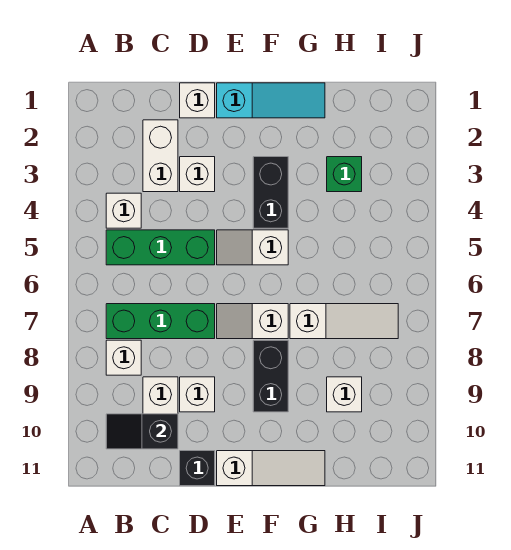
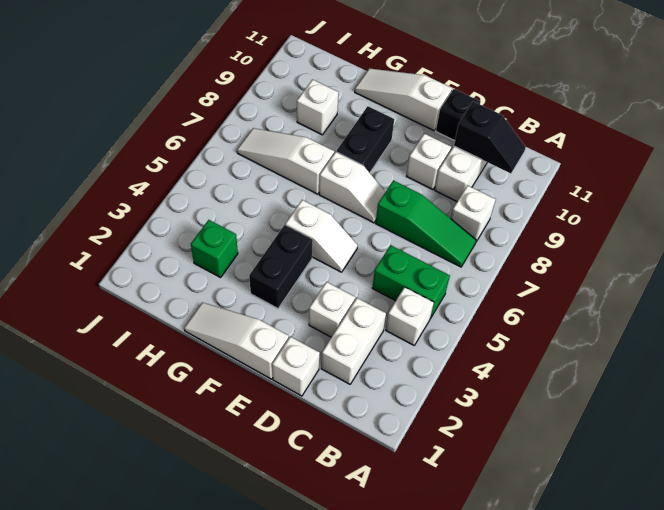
green 1x3 brick [106,230,215,265] -> green 1x2 brick [372,245,450,319]
green 1x3 brick [106,304,215,339] -> green 1x3 slope [376,180,476,267]
cyan 1x3 slope [217,83,325,118] -> white 1x3 slope [184,302,289,379]

